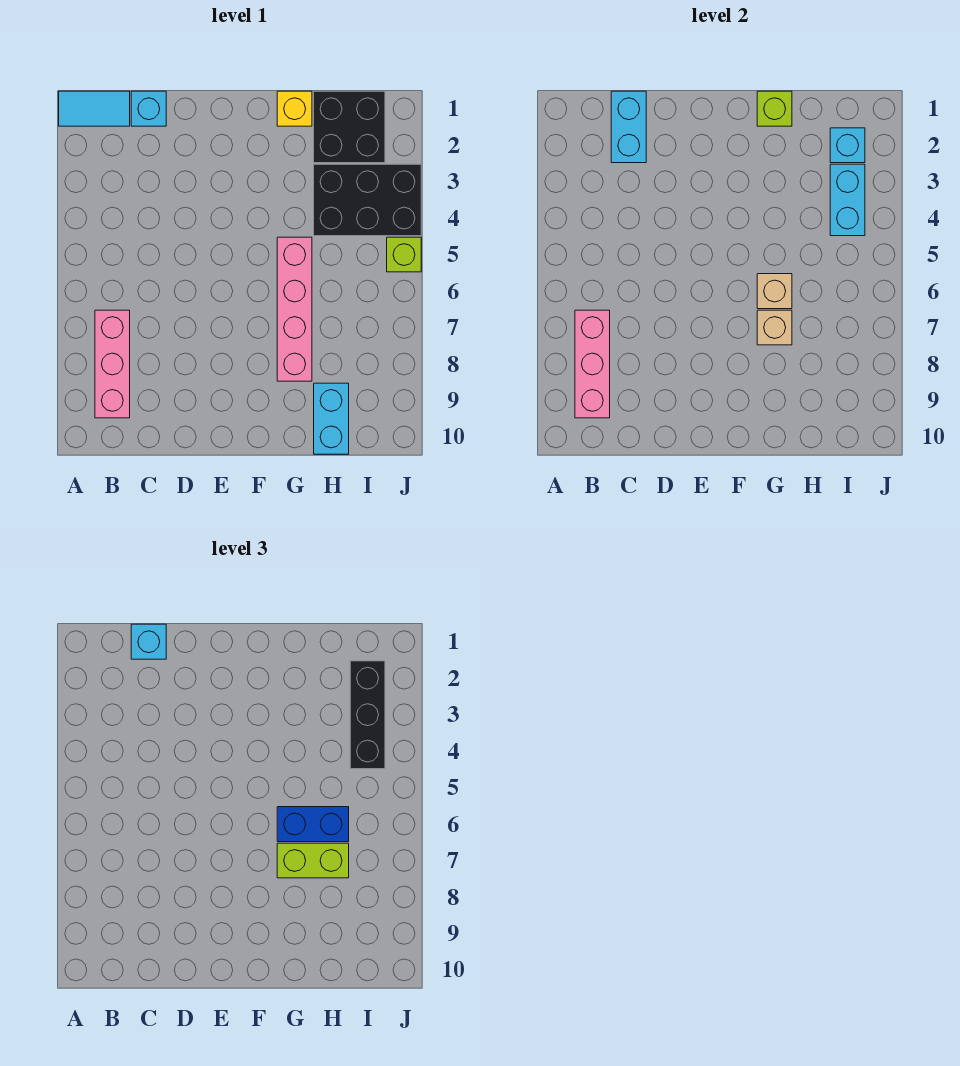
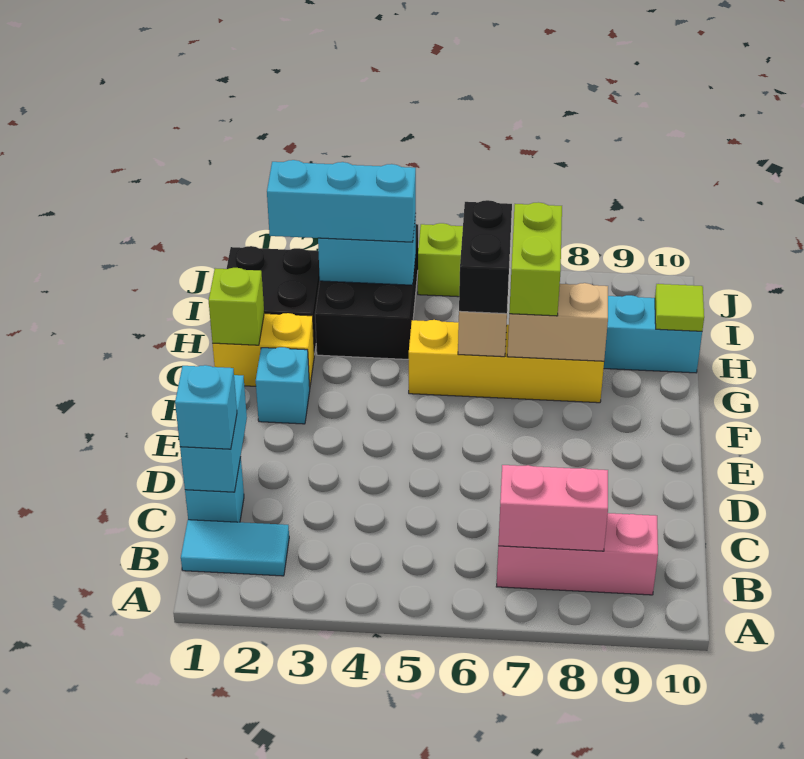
cyan 1x2 tile [59,91,130,126] -> cyan 1x2 tile turned to [181,520,289,576]
pink 1x3 brick [575,310,610,418] -> pink 1x2 brick [498,465,608,551]
cyan 1x2 brick [611,91,646,163] -> cyan 1x2 brick turned to [180,375,247,492]
yellow 1x1 brick [277,91,312,126] -> yellow 1x2 brick [213,313,314,387]
pink 1x4 brick [277,237,312,381] -> yellow 1x4 brick [409,320,604,403]
blue 1x2 brick [277,807,349,842] -> black 1x2 brick [459,200,512,314]
tan 1x1 brick [757,310,792,345] -> tan 1x2 brick [507,283,608,361]
none -> lime 1x1 tile [655,284,704,331]
cyan 1x1 brick [830,128,865,163] -> cyan 1x1 brick moved to [256,347,310,424]
black 1x3 brick [350,661,385,769] -> cyan 1x3 brick [267,160,416,242]

